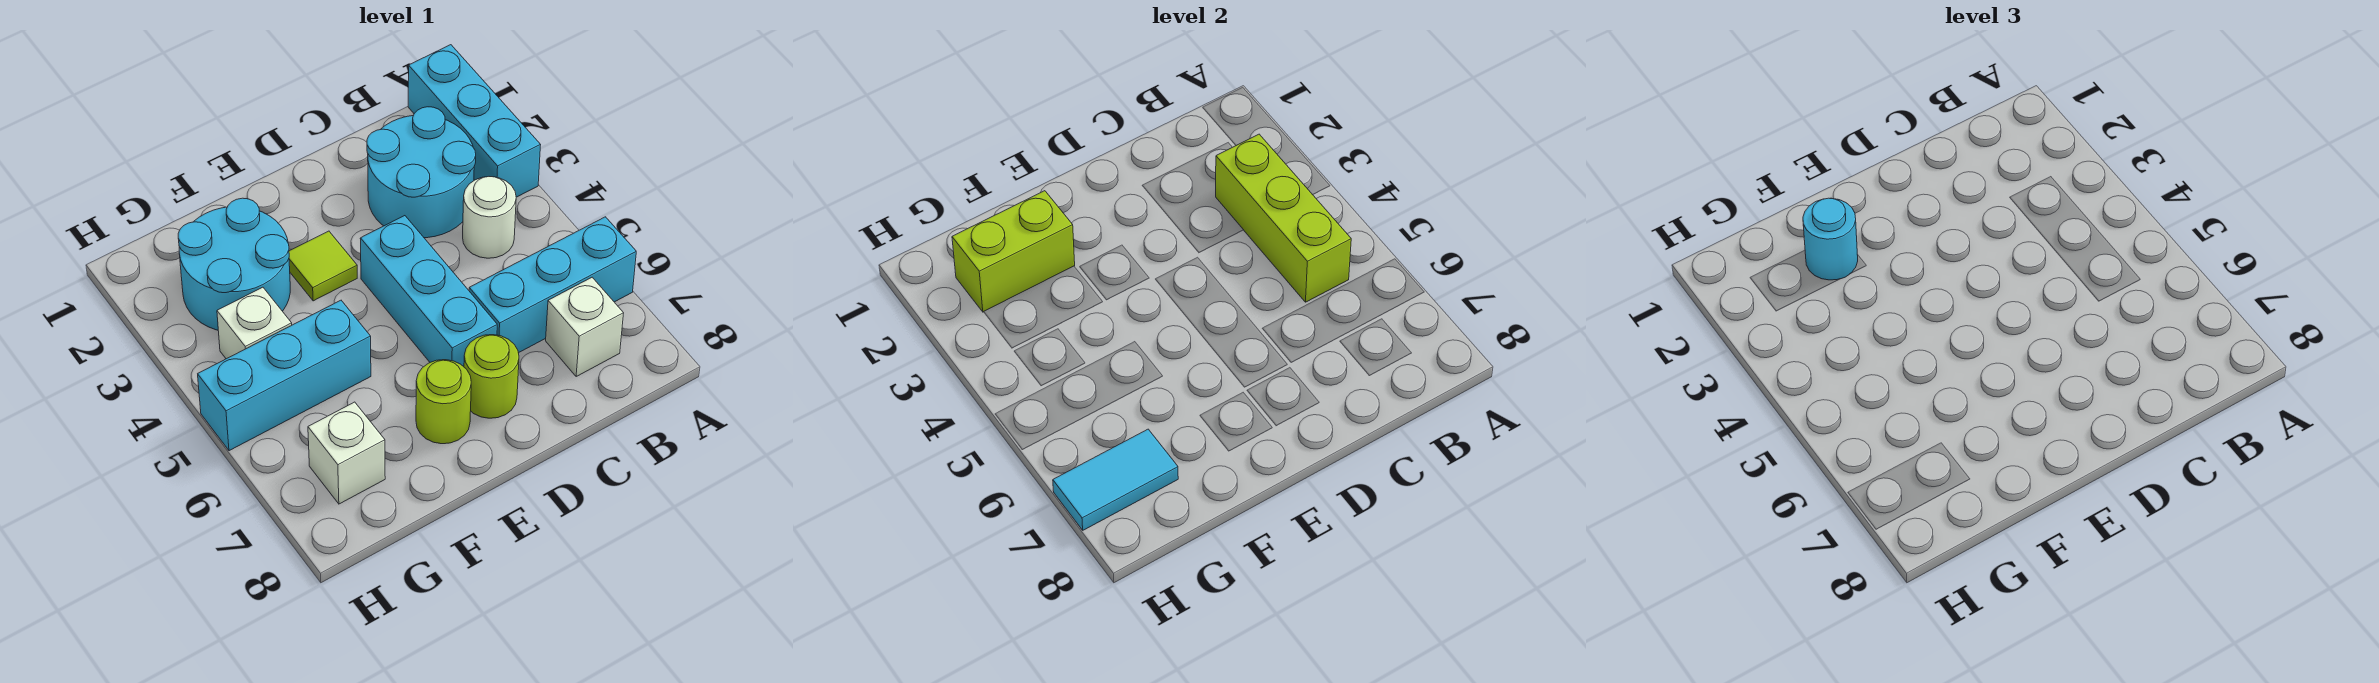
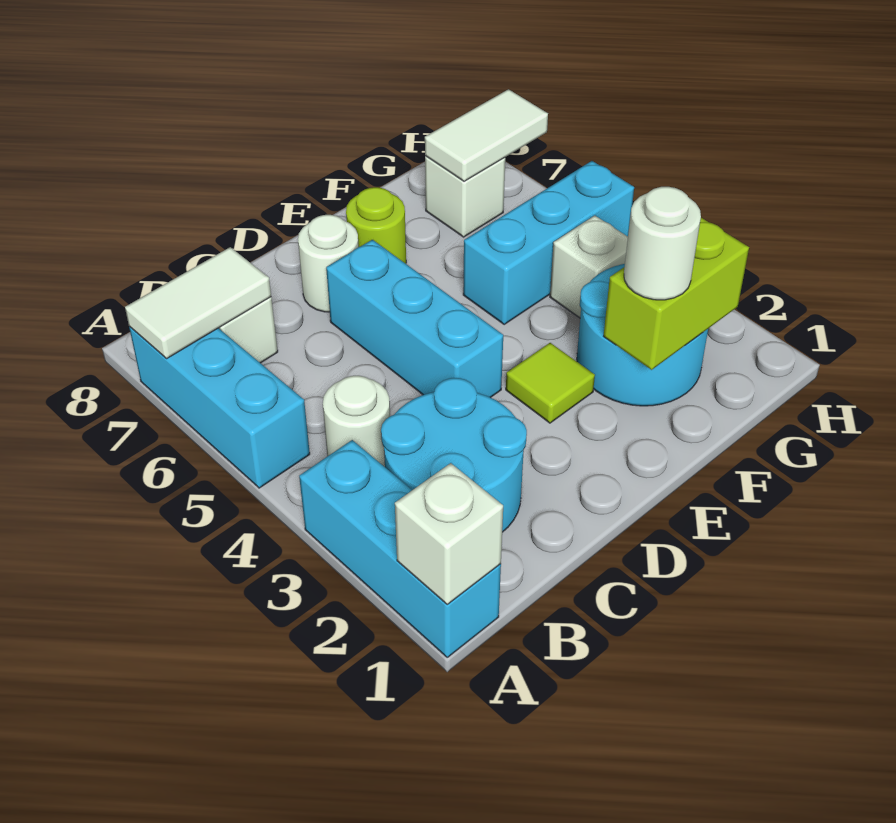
none -> white 1x1 brick [395,463,503,604]
cyan 1x3 brick [469,217,636,353] -> cyan 1x3 brick turned to [129,326,310,488]
none -> white 1x2 tile [125,247,271,358]
lime 1x3 brick [1216,134,1351,302] -> none
lime 1x1 round brick [464,335,519,418] -> white 1x1 round brick [298,215,359,312]
cyan 1x1 round brick [1803,198,1858,280] -> white 1x1 round brick [624,187,701,300]
cyan 1x2 tile [1053,429,1178,530] -> white 1x2 tile [425,89,548,181]

